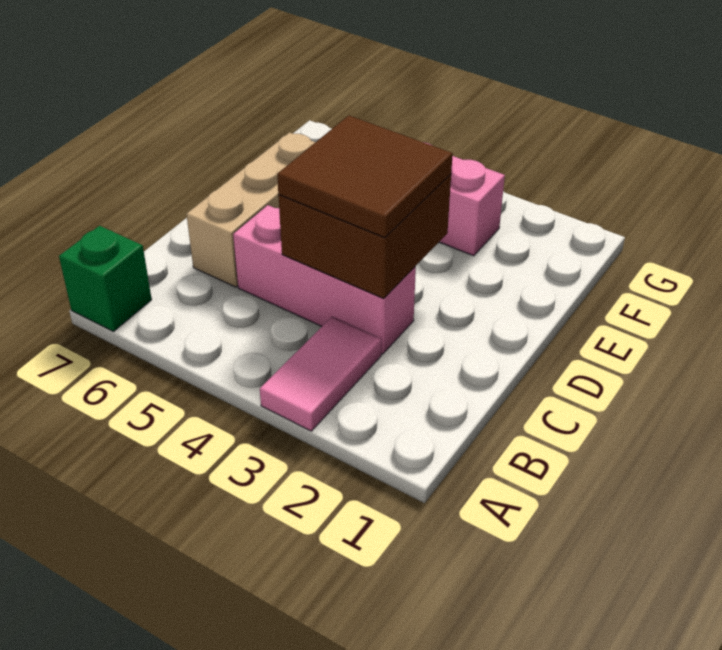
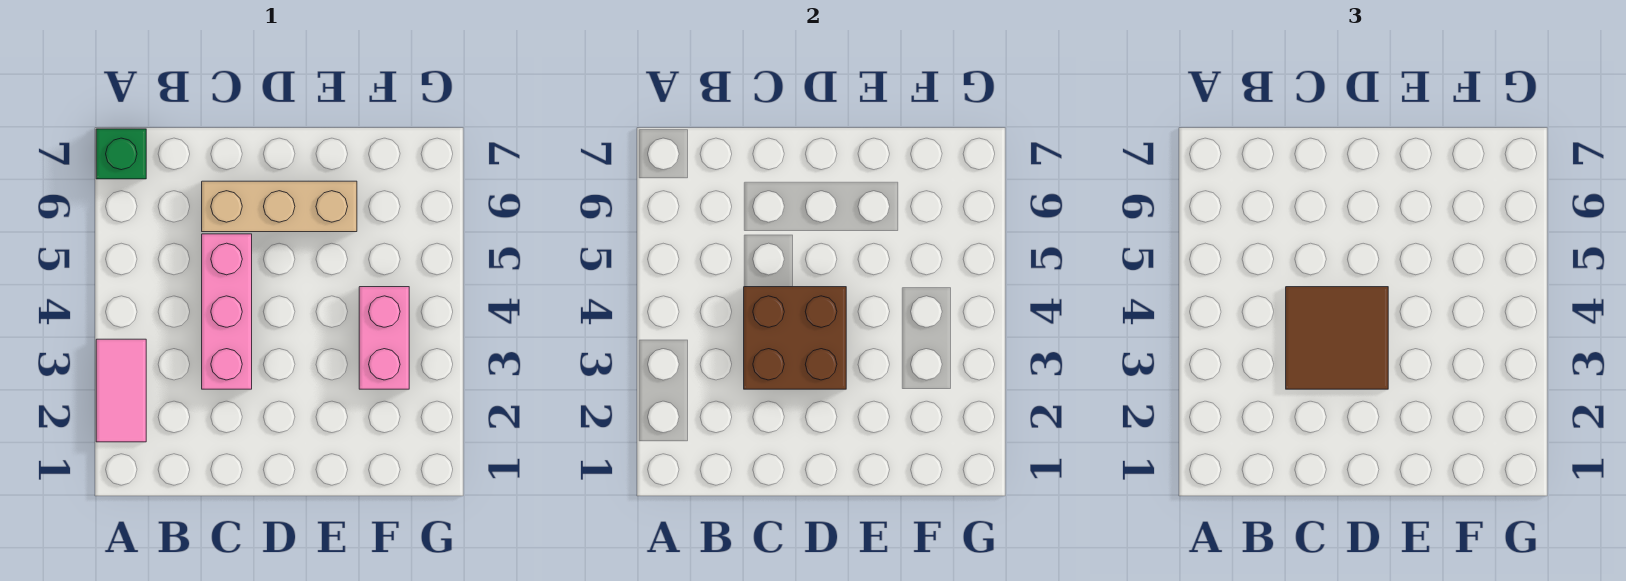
pink 1x2 tile [260,317,381,431] -> pink 1x2 tile turned to [96,339,146,442]

